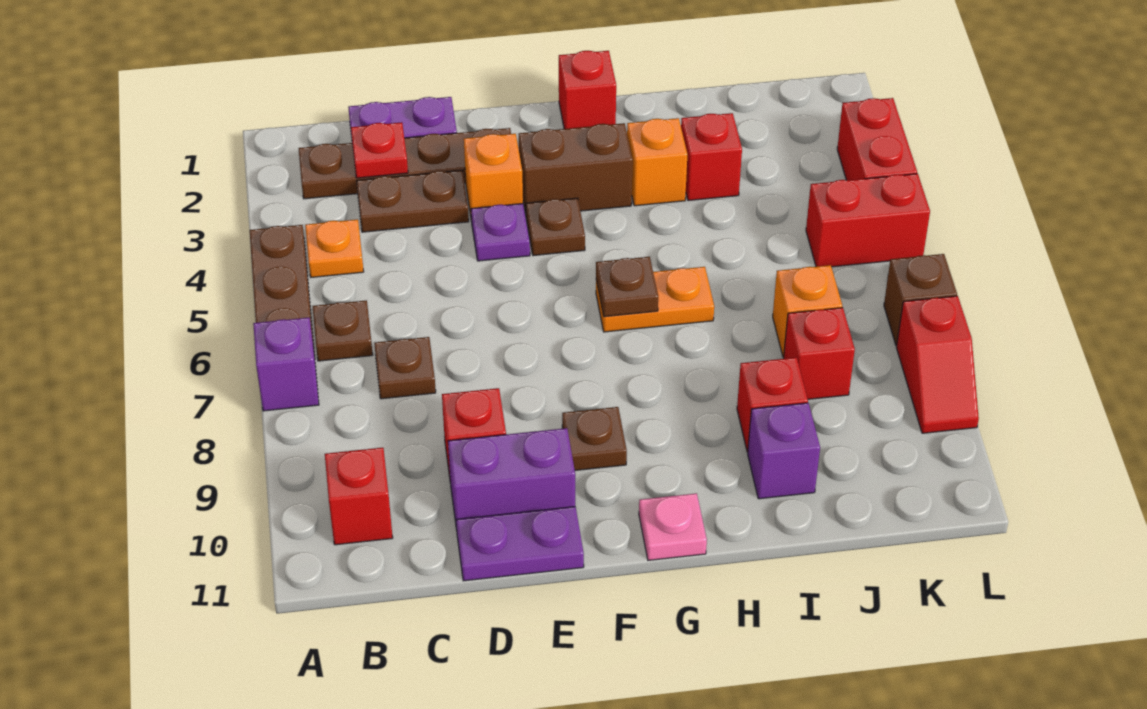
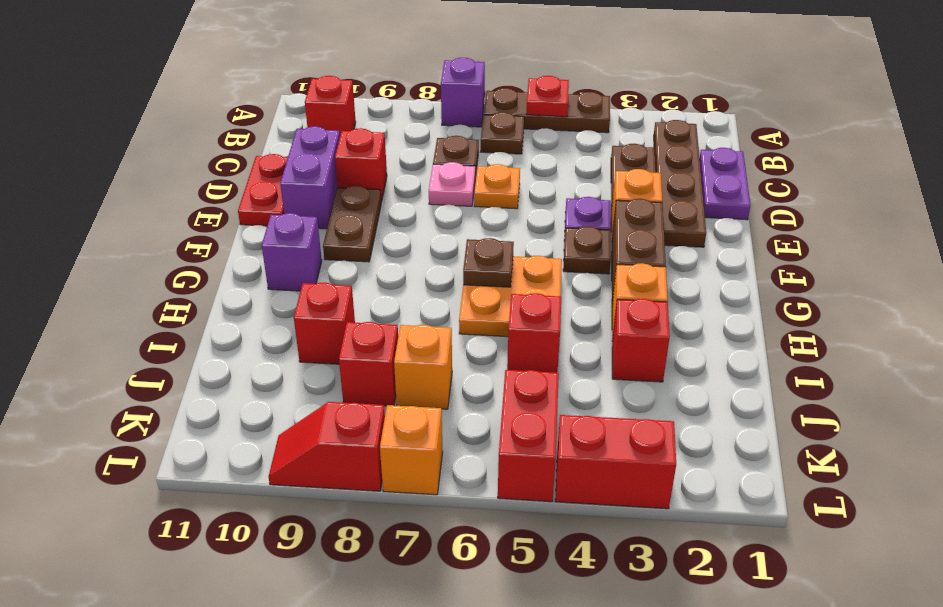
orange 1x1 plate [305,219,364,277] -> orange 1x1 plate moved to [474,164,520,209]
red 1x1 plate [351,122,408,178] -> red 1x1 plate moved to [526,76,569,117]
purple 1x2 plate [456,507,584,581] -> red 1x2 plate [238,154,288,226]
brown 1x1 plate [562,407,627,470] -> brown 1x2 plate [323,186,381,262]
red 1x1 brick [559,51,616,129] -> red 1x1 brick moved to [507,293,561,373]
orange 1x2 plate [596,267,714,332] -> orange 2x2 plate [459,256,562,337]
pink 1x1 plate [639,493,707,560] -> pink 1x1 plate moved to [429,162,475,206]
purple 1x1 brick [748,403,820,499] -> purple 1x1 brick moved to [262,213,322,291]
brown 1x1 brick [884,254,957,345] -> orange 1x1 brick [380,405,443,495]

